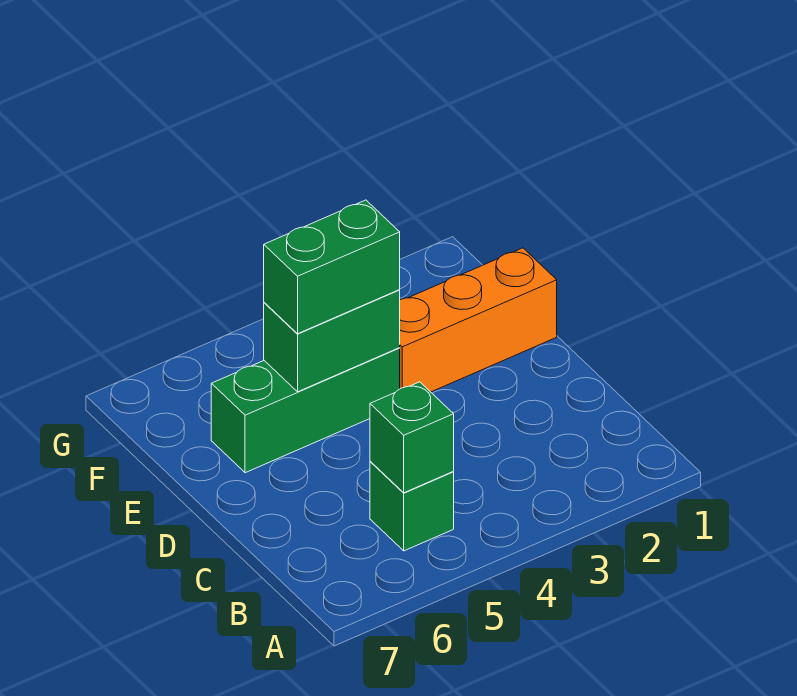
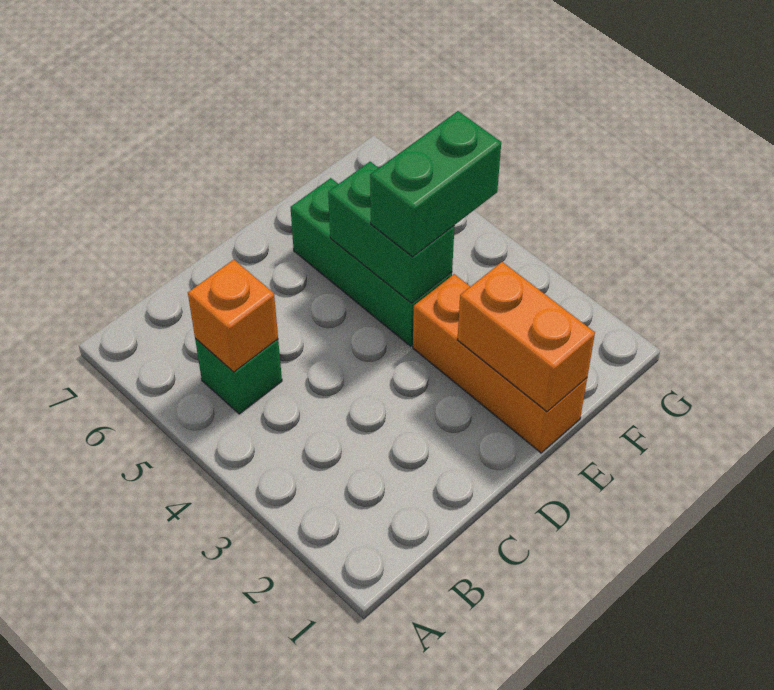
green 1x1 brick [370,382,454,493] -> orange 1x1 brick [188,260,278,372]
none -> orange 1x2 brick [458,262,595,412]
green 1x2 brick [264,200,400,334] -> green 1x2 brick turned to [370,111,501,257]

